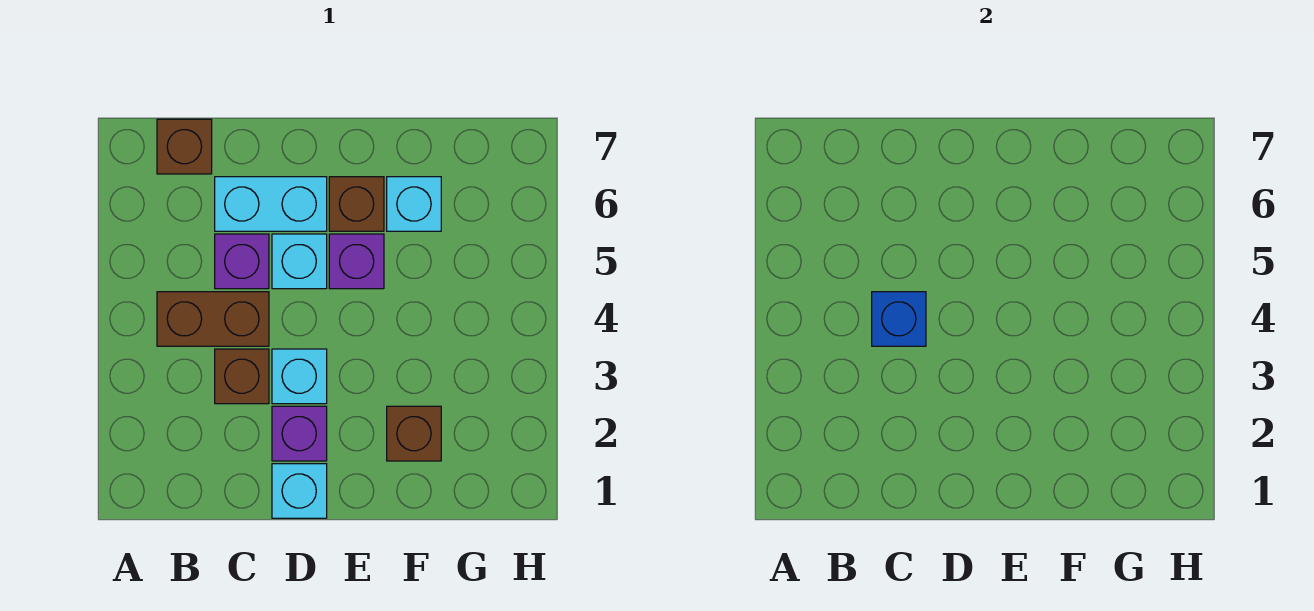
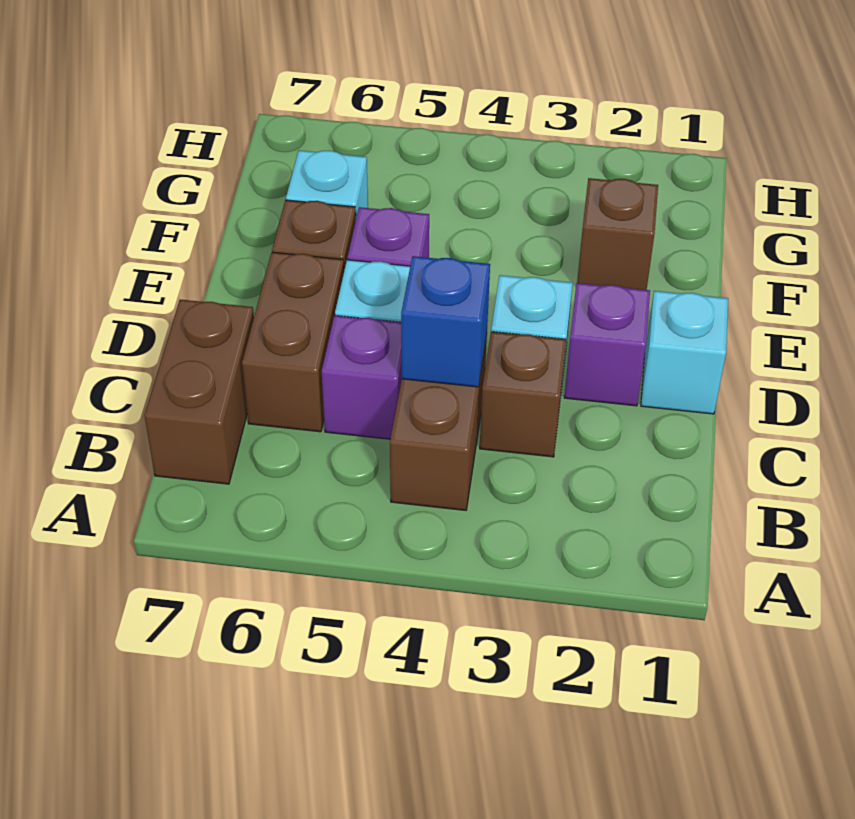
brown 1x1 brick [157,119,212,174] -> brown 1x2 brick [144,300,254,484]
cyan 1x2 brick [215,177,327,231] -> brown 1x2 brick [242,252,344,432]

